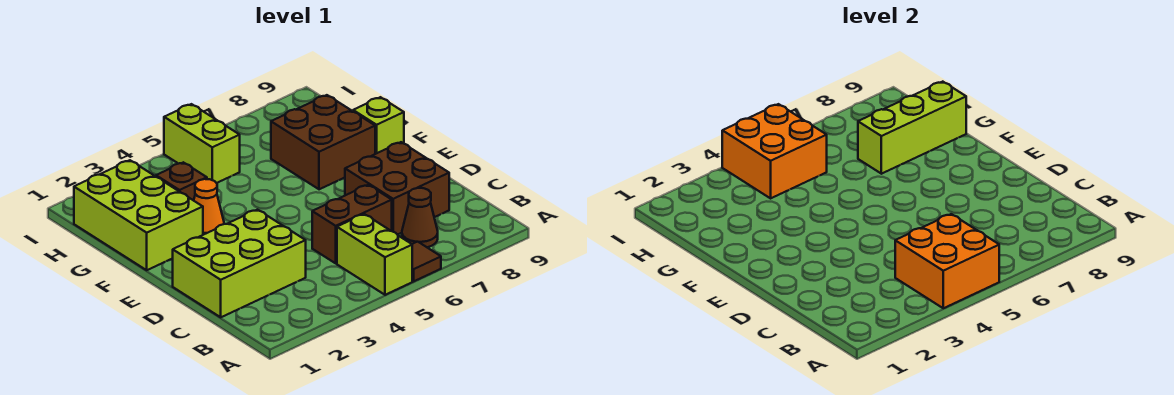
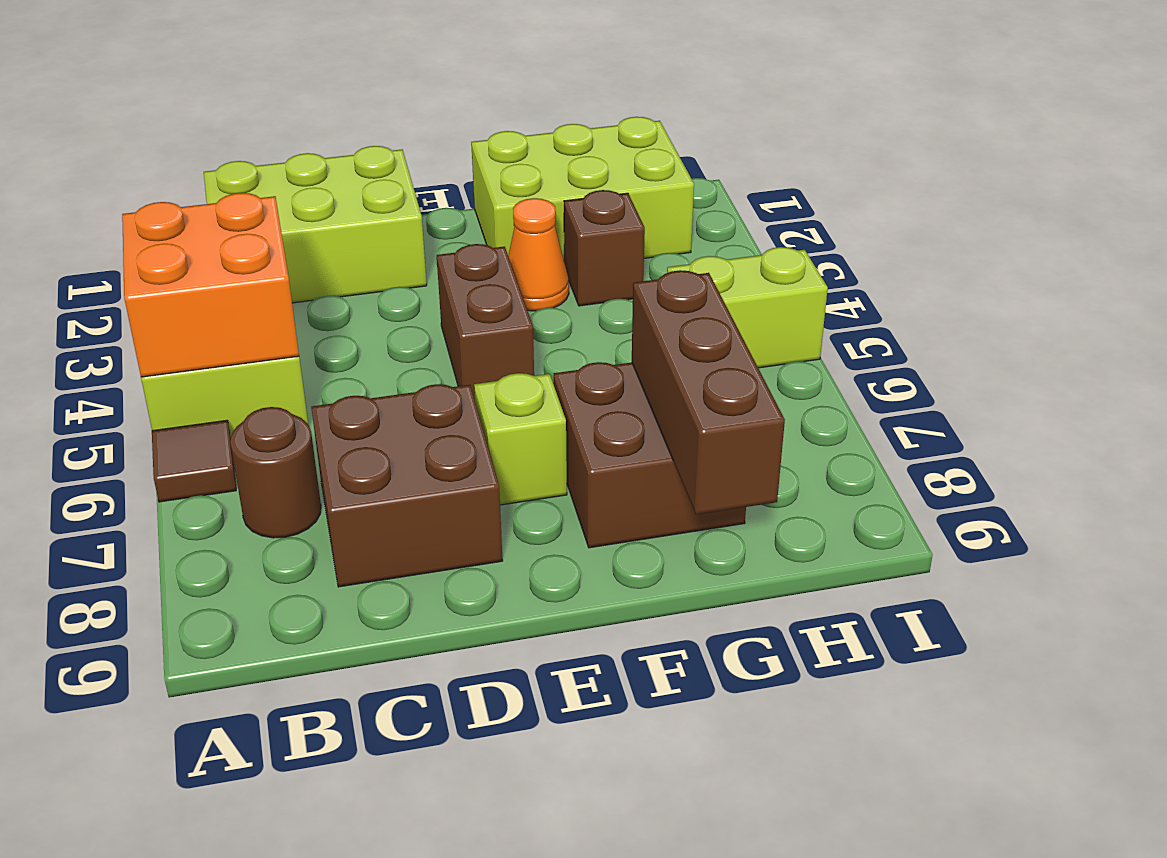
brown 1x1 cone [402,188,438,247] -> brown 1x1 round brick [230,407,321,538]
lime 2x3 brick [173,210,306,317] -> lime 2x3 brick turned to [204,146,427,303]
brown 1x2 brick [312,185,392,263] -> brown 1x2 brick moved to [436,244,534,399]
lime 1x1 brick [353,97,404,154] -> lime 1x1 brick moved to [474,373,567,505]
lime 1x3 brick [858,82,966,174] -> brown 1x3 brick [632,270,785,515]
orange 2x2 brick [722,104,827,198] -> none

